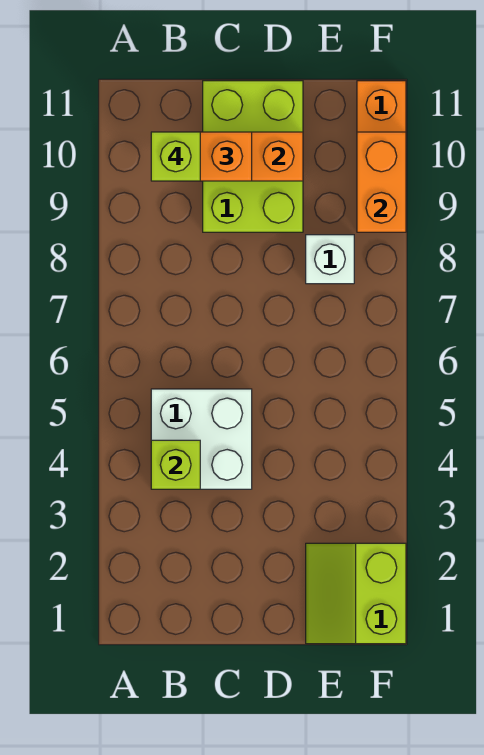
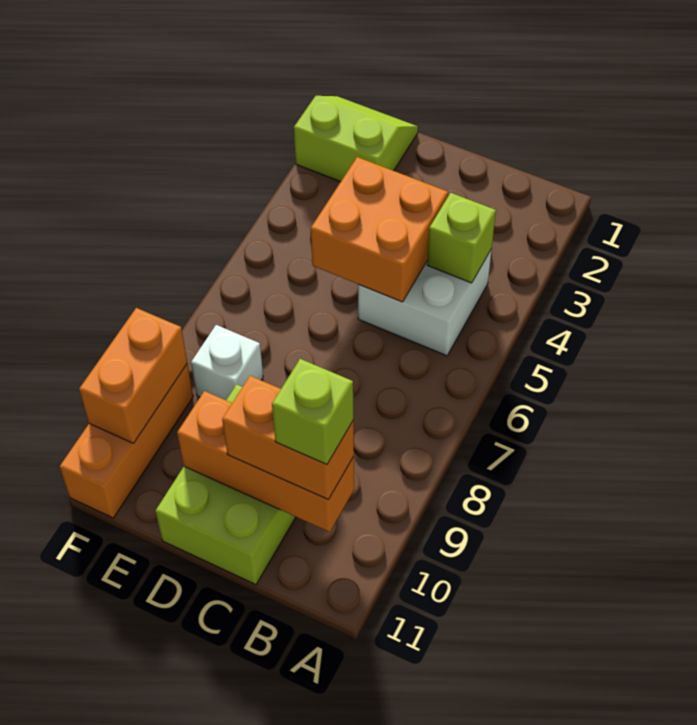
none -> orange 2x2 brick [311,157,448,302]
lime 2x2 slope [306,543,406,644] -> lime 2x2 slope turned to [294,96,418,182]

